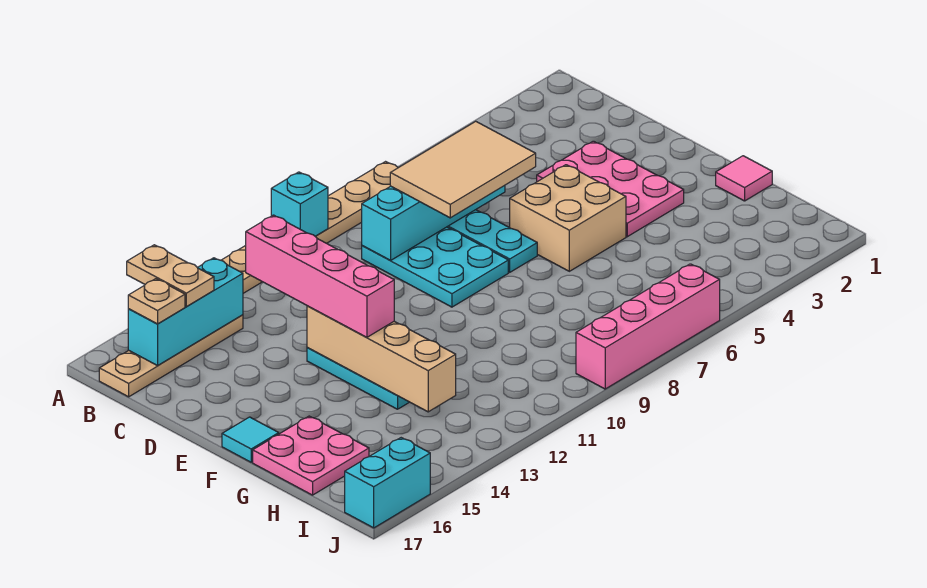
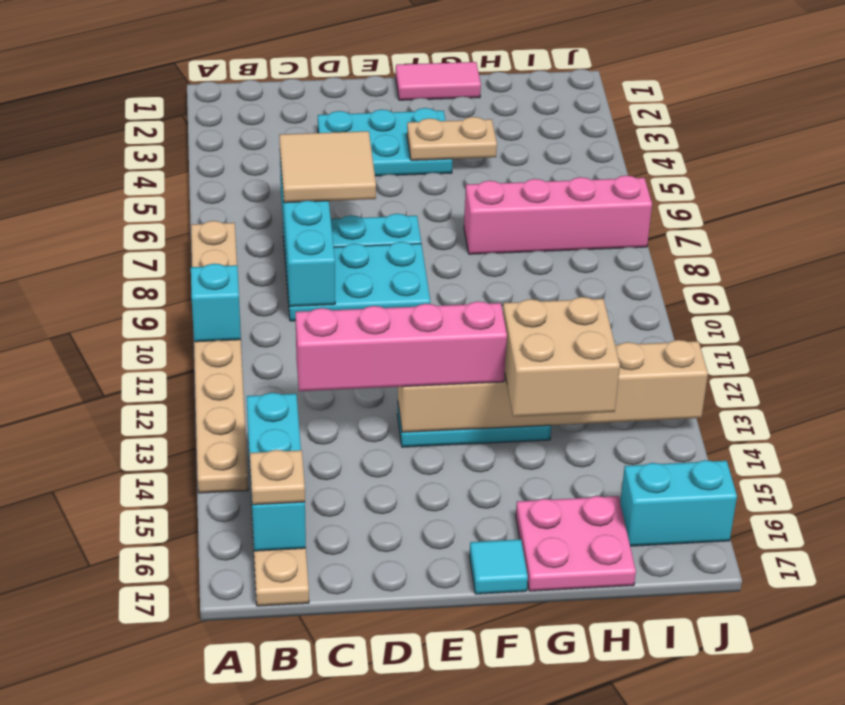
tan 1x2 plate [127,245,214,307] -> tan 1x2 plate moved to [407,117,497,160]
tan 2x3 tile [390,121,536,218] -> tan 2x2 tile [279,131,376,203]
pink 2x3 plate [537,141,684,237] -> cyan 2x3 plate [318,108,453,176]
tan 2x2 brick [510,165,626,271] -> tan 2x2 brick moved to [503,297,620,417]
tan 1x4 brick [307,306,456,412] -> tan 1x6 brick [398,340,708,432]
pink 1x1 tile [716,156,772,201] -> pink 1x2 tile [396,62,481,100]
pink 1x4 brick [576,264,720,389] -> pink 1x4 brick turned to [464,175,652,254]
cyan 1x2 brick [345,438,430,528] -> cyan 1x2 brick turned to [620,460,737,546]

